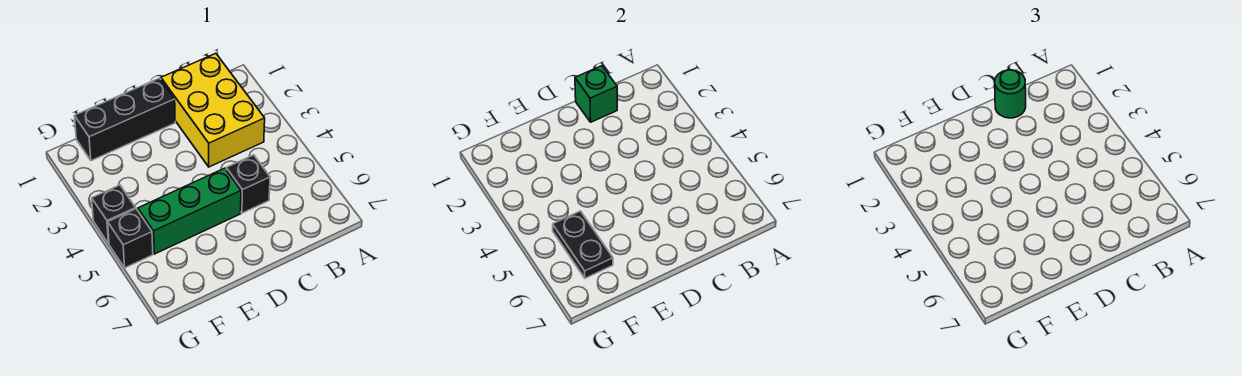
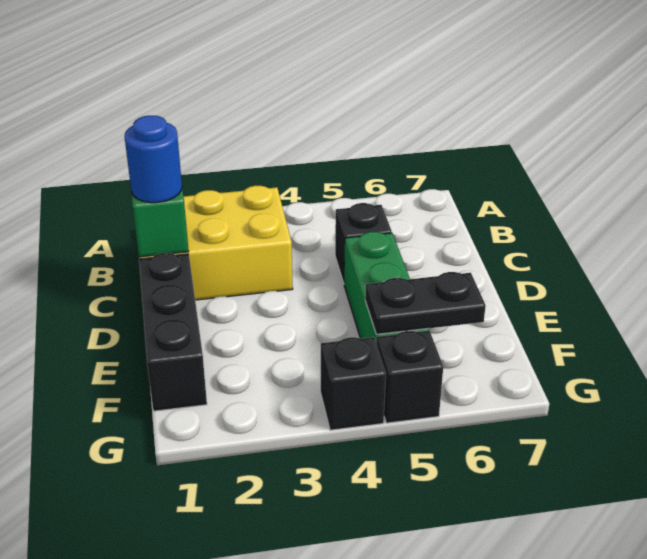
green 1x1 round brick [995,70,1026,118] -> blue 1x1 round brick [124,116,182,203]

